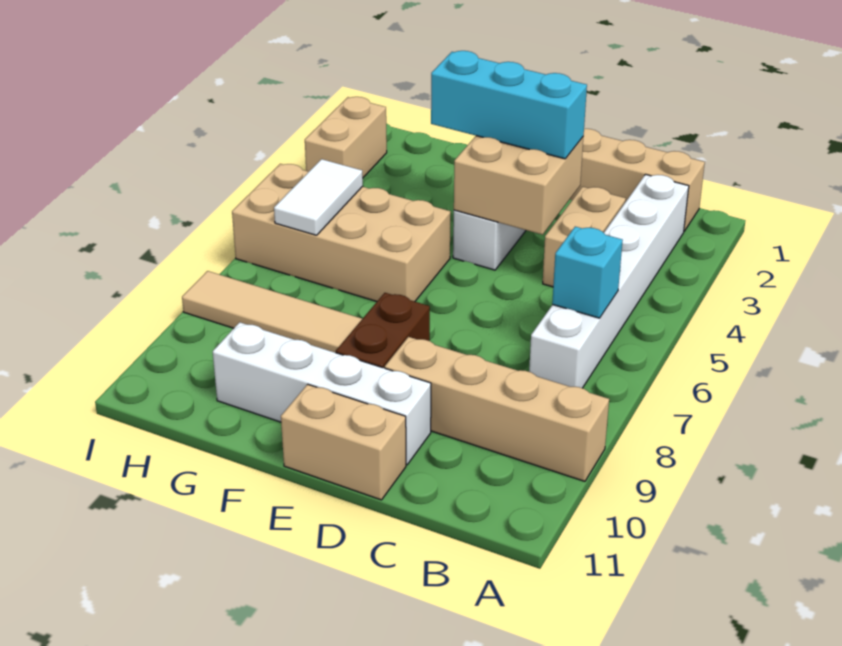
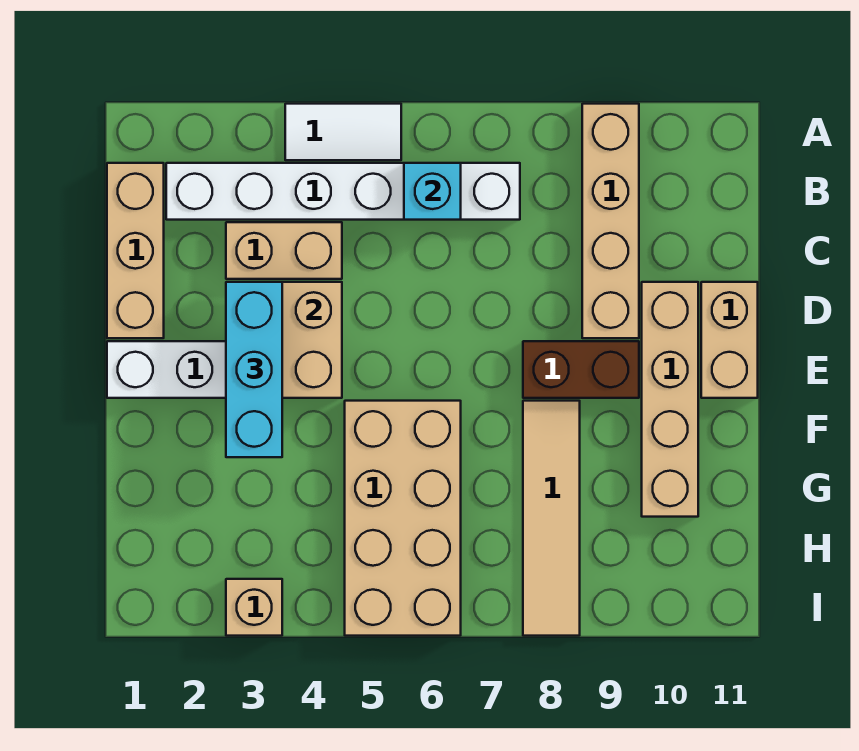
white 1x4 brick [213,322,431,465] -> tan 1x4 brick [642,282,698,517]
white 1x2 tile [274,159,363,235] -> white 1x2 tile moved to [285,104,401,160]
tan 1x2 brick [305,97,387,177] -> tan 1x1 brick [226,579,282,636]

